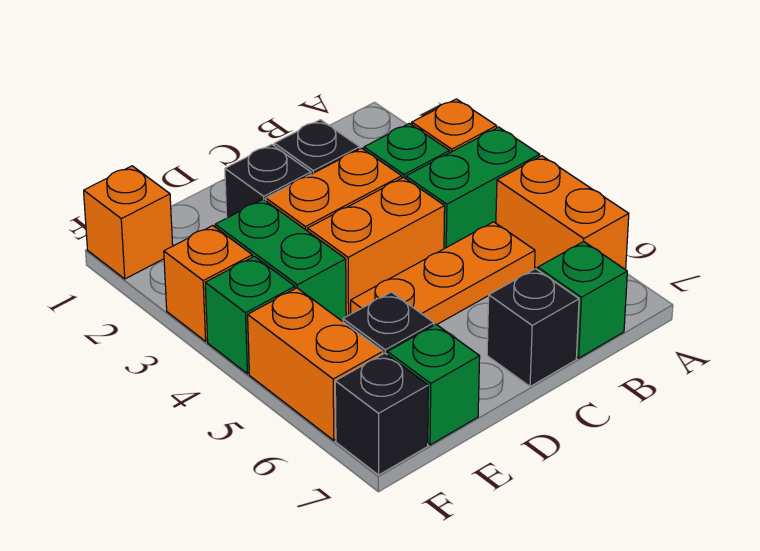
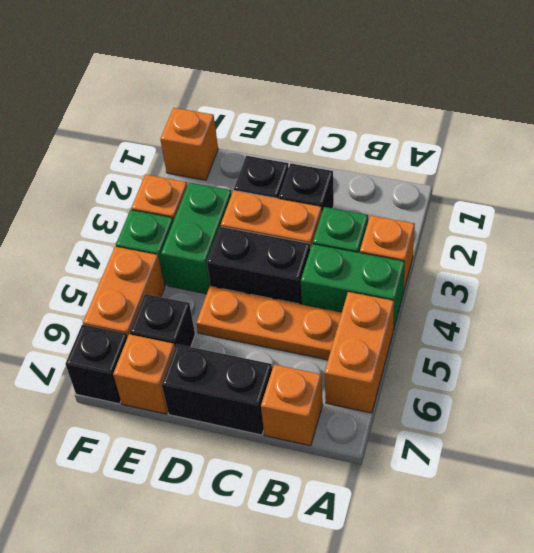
green 1x1 brick [538,242,627,358] -> orange 1x1 brick [261,364,323,446]
orange 1x2 brick [308,177,445,317] -> black 1x2 brick [207,227,310,304]
black 1x1 brick [487,269,579,387] -> black 1x2 brick [162,344,272,435]
green 1x1 brick [387,325,480,445] -> orange 1x1 brick [113,334,175,414]

